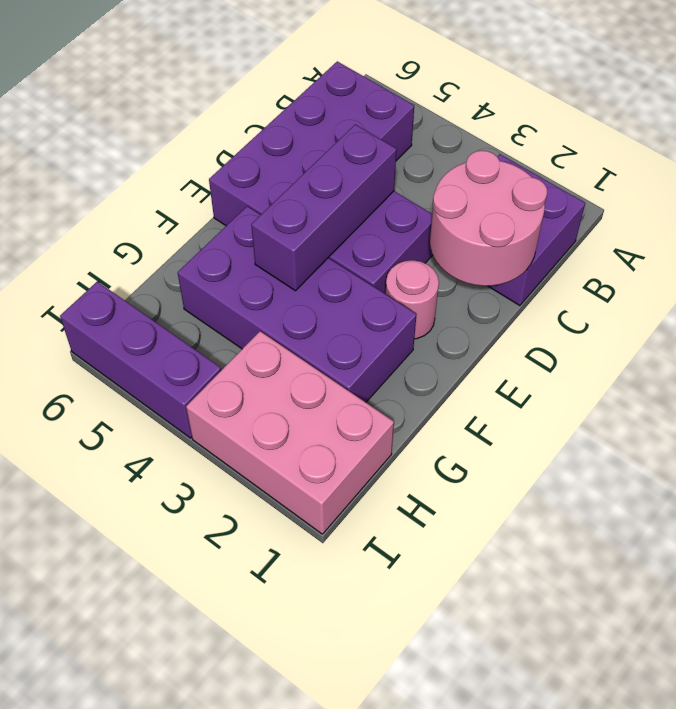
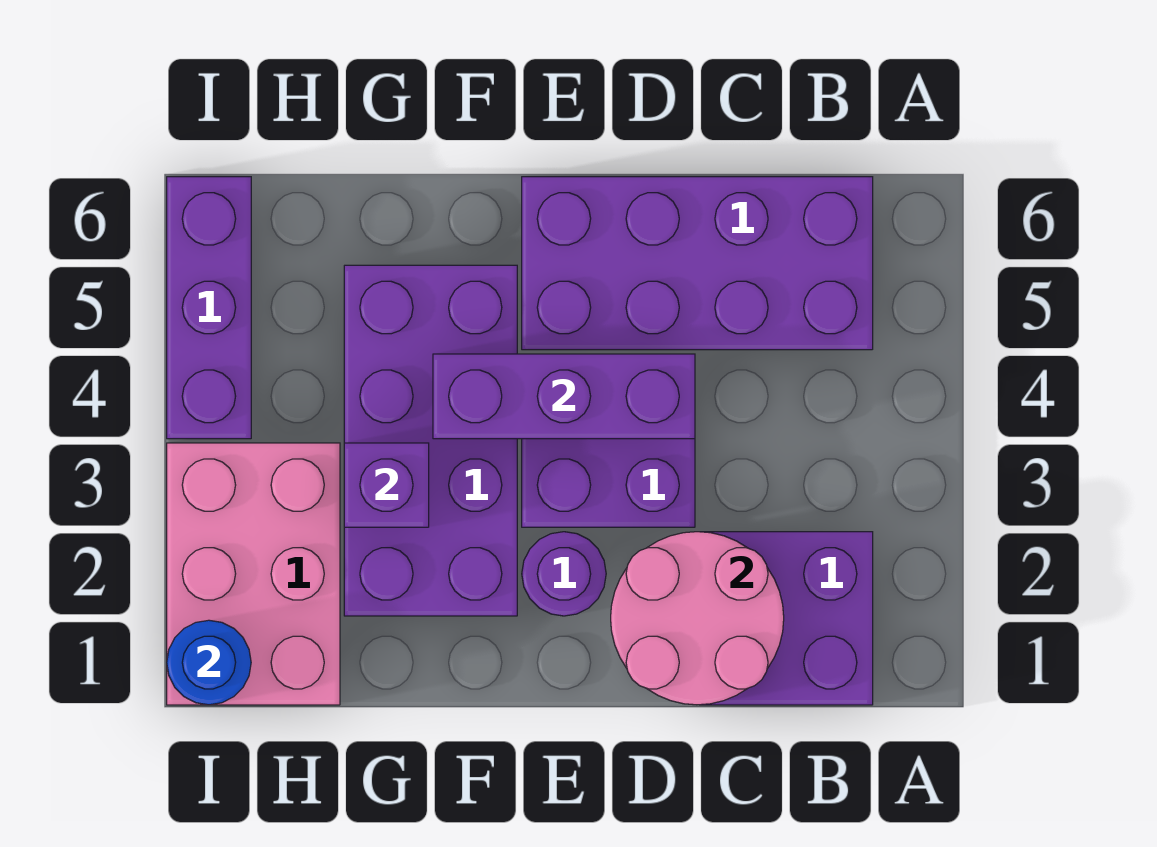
pink 1x1 round brick [386,260,439,339] -> purple 1x1 round brick [522,532,606,616]
none -> purple 1x1 brick [344,443,429,527]
none -> blue 1x1 round brick [167,620,251,705]

